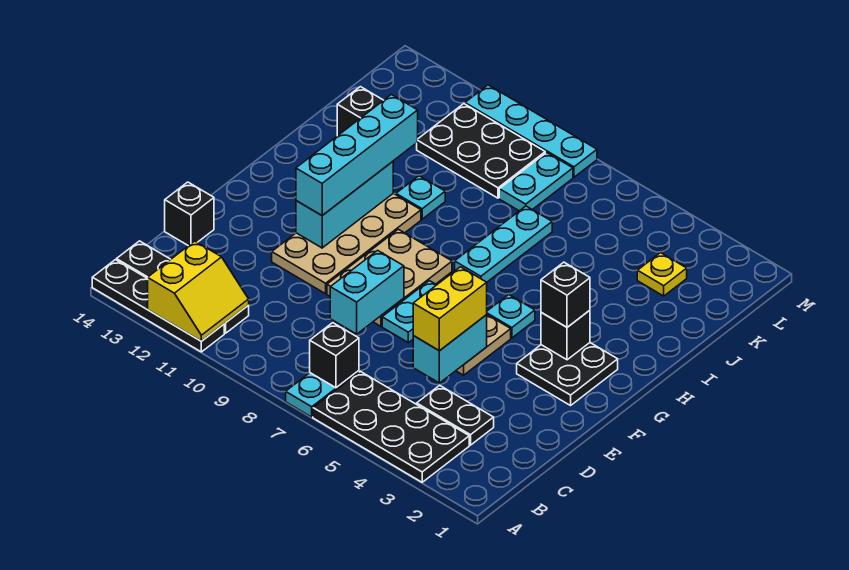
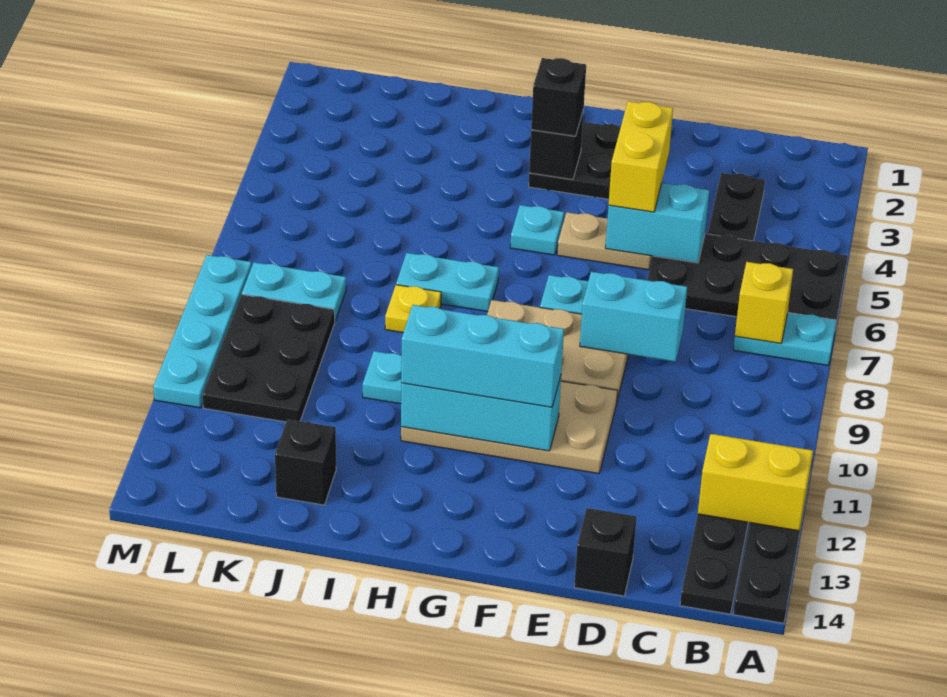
black 2x4 plate [313,371,469,482] -> black 2x4 plate turned to [647,234,848,322]
black 1x1 brick [310,323,359,388] -> yellow 1x1 brick [735,262,793,343]
yellow 1x2 brick [413,267,487,351] -> yellow 1x2 brick turned to [609,101,673,212]
cyan 1x4 brick [296,95,418,215] -> cyan 1x3 brick [401,305,564,407]
cyan 1x3 plate [455,206,552,282] -> cyan 1x2 plate [396,253,499,311]
yellow 1x1 plate [637,253,687,296] -> yellow 1x1 plate moved to [385,285,441,333]

